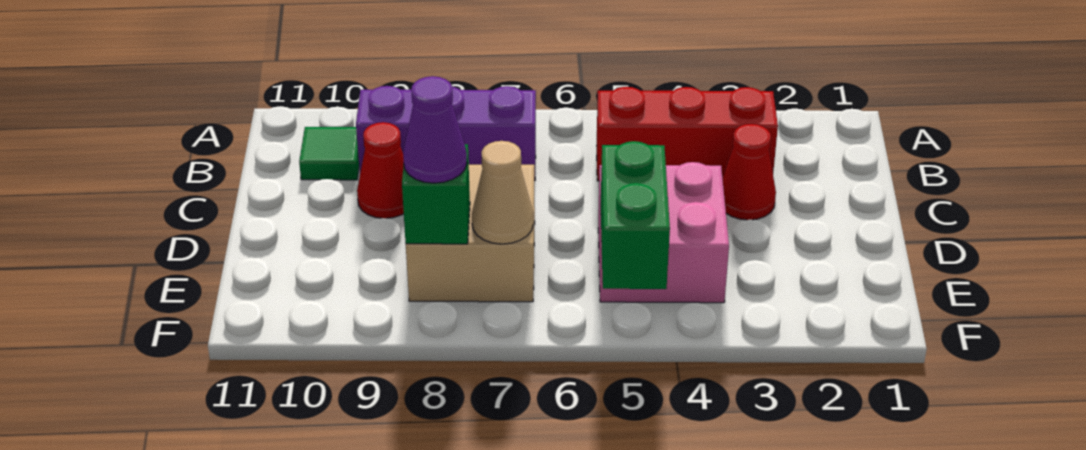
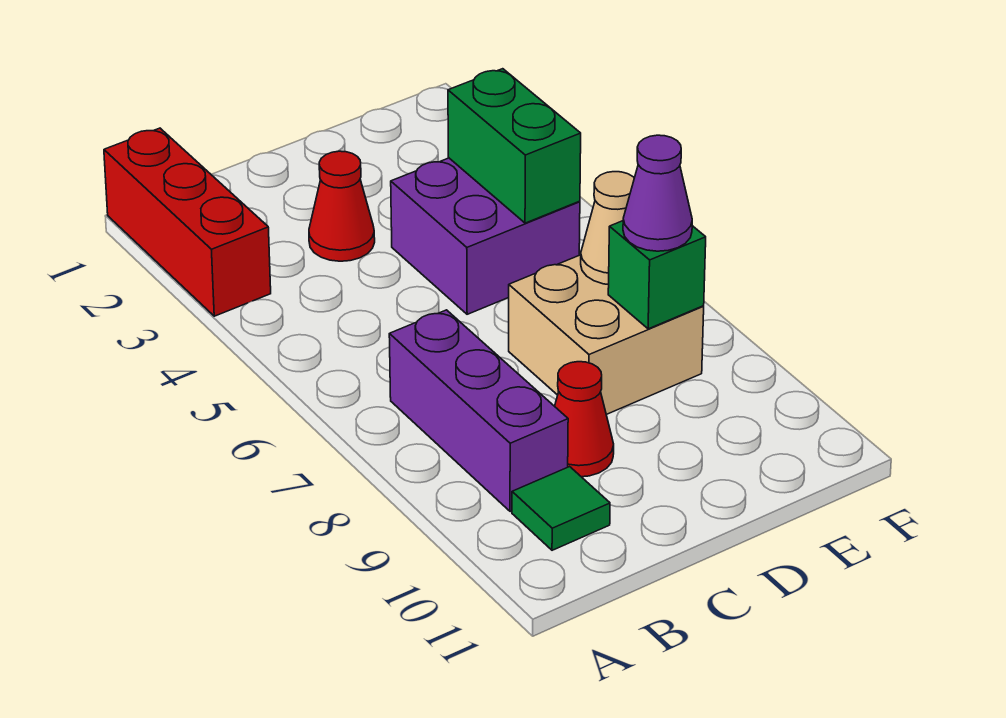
red 1x3 brick [597,87,778,181] -> red 1x3 brick moved to [104,128,271,316]
pink 2x2 brick [598,162,729,303] -> purple 2x2 brick [391,158,580,314]
green 1x2 brick [601,141,670,289] -> green 1x2 brick turned to [448,69,581,223]

